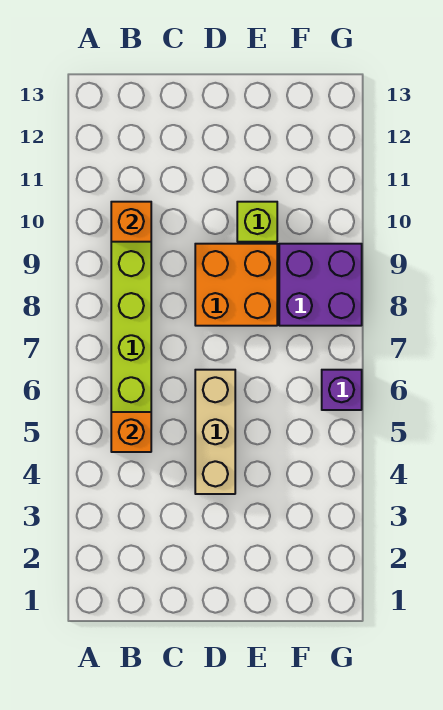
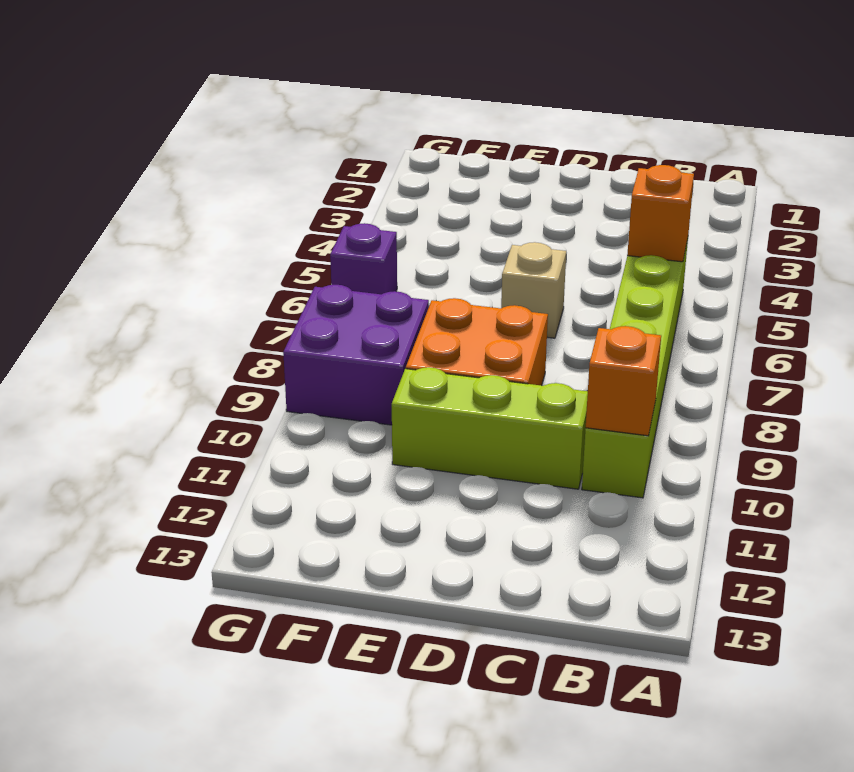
tan 1x3 brick [195,370,235,494] -> tan 1x1 brick [501,242,566,338]
lime 1x1 brick [237,202,277,242] -> lime 1x3 brick [392,367,588,489]

